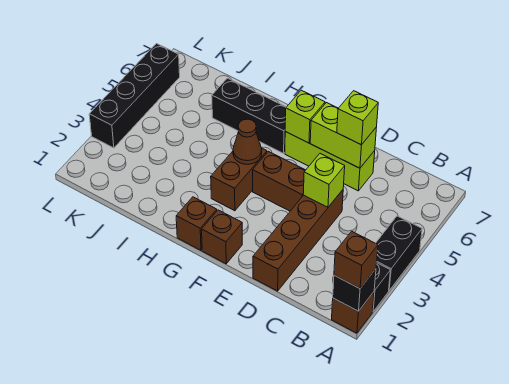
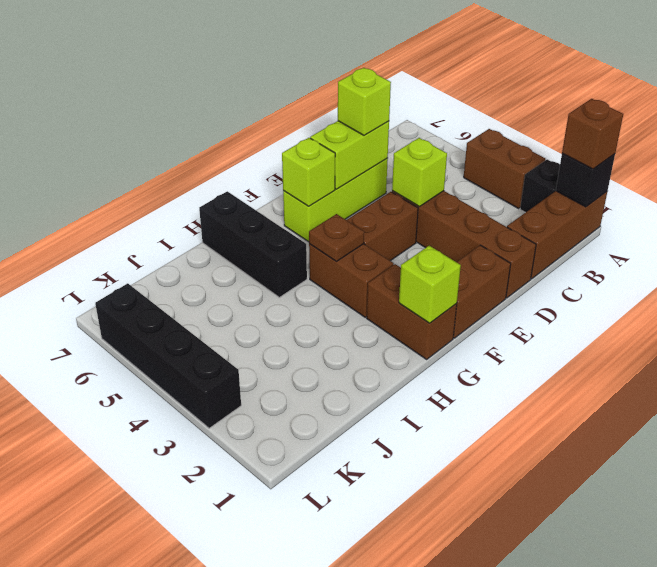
brown 1x1 brick [332,292,374,333] -> brown 1x3 brick [507,191,607,279]
black 1x2 brick [376,216,422,290] -> brown 1x2 brick [464,129,546,208]
brown 1x1 brick [202,210,242,264] -> brown 1x2 brick [453,245,511,338]
brown 1x1 brick [176,197,217,250] -> brown 1x2 brick [367,264,457,359]
none -> lime 1x1 brick [399,246,461,323]
brown 1x1 cone [233,119,262,164] -> brown 1x1 plate [309,214,364,261]
black 1x3 brick [212,78,286,153] -> black 1x3 brick turned to [199,191,307,297]

